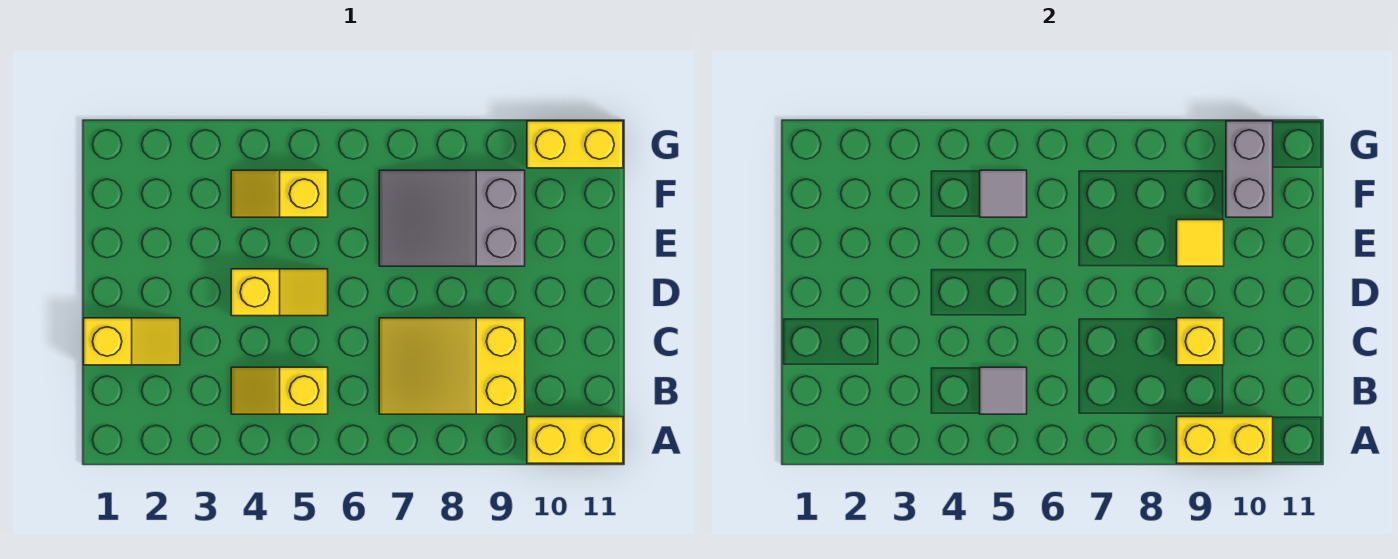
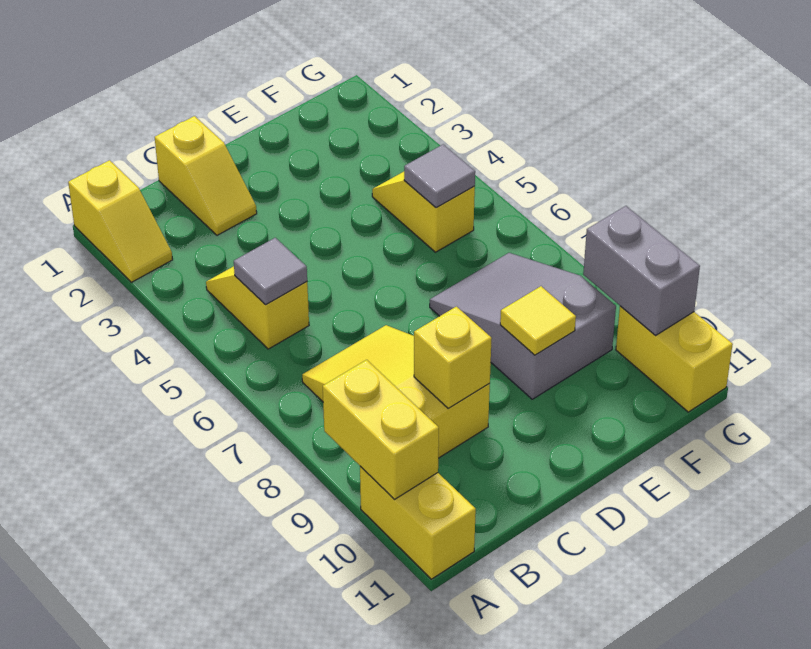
yellow 1x2 slope [231,269,328,316] -> yellow 1x2 slope moved to [68,160,173,282]
grey 1x2 brick [1226,121,1273,217] -> grey 1x2 brick turned to [583,206,700,335]

